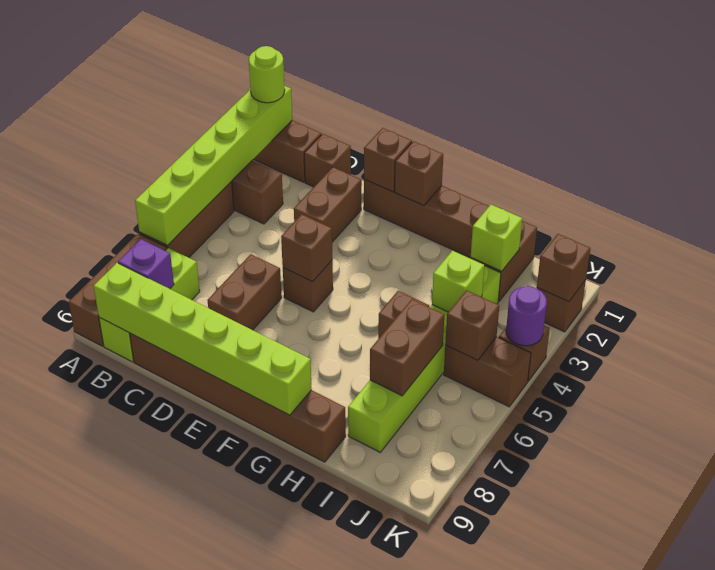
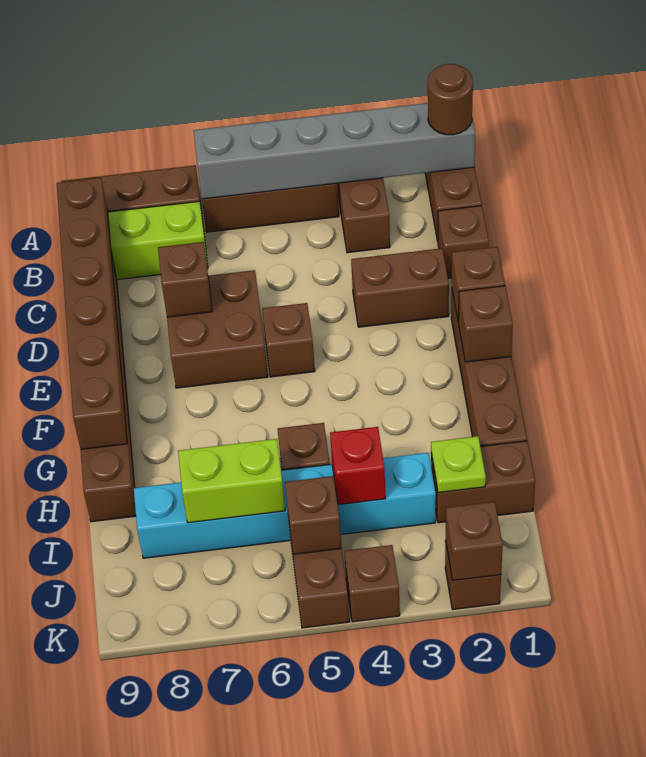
lime 1x6 brick [135,86,292,246] -> grey 1x6 brick [193,103,475,199]
lime 1x1 round brick [249,46,285,103] -> brown 1x1 round brick [428,64,473,135]
purple 1x1 brick [118,239,174,289] -> none
lime 1x6 brick [94,263,312,415] -> brown 1x6 brick [57,178,127,449]
brown 1x2 brick [208,254,282,330] -> brown 2x2 brick [167,270,268,388]
brown 1x1 brick [281,214,332,282] -> brown 1x1 brick moved to [158,242,212,317]
lime 1x1 brick [471,205,522,271] -> lime 1x1 plate [431,436,486,493]
lime 1x6 brick [348,265,501,452] -> cyan 1x6 brick [134,453,436,558]
lime 1x1 brick [432,251,484,312] -> red 1x1 brick [330,427,386,505]
brown 1x2 brick [370,299,444,396] -> lime 1x2 brick [178,439,285,523]
purple 1x1 round brick [506,286,547,346] -> none

